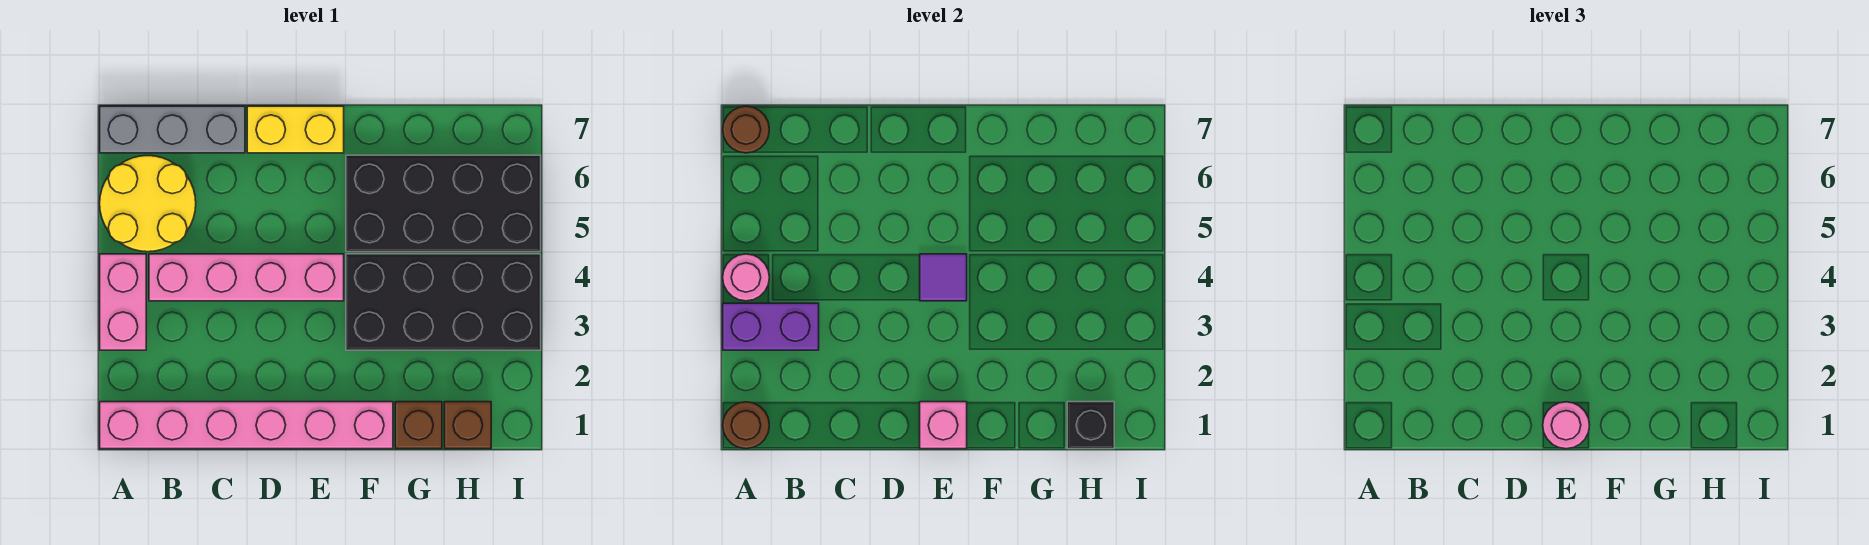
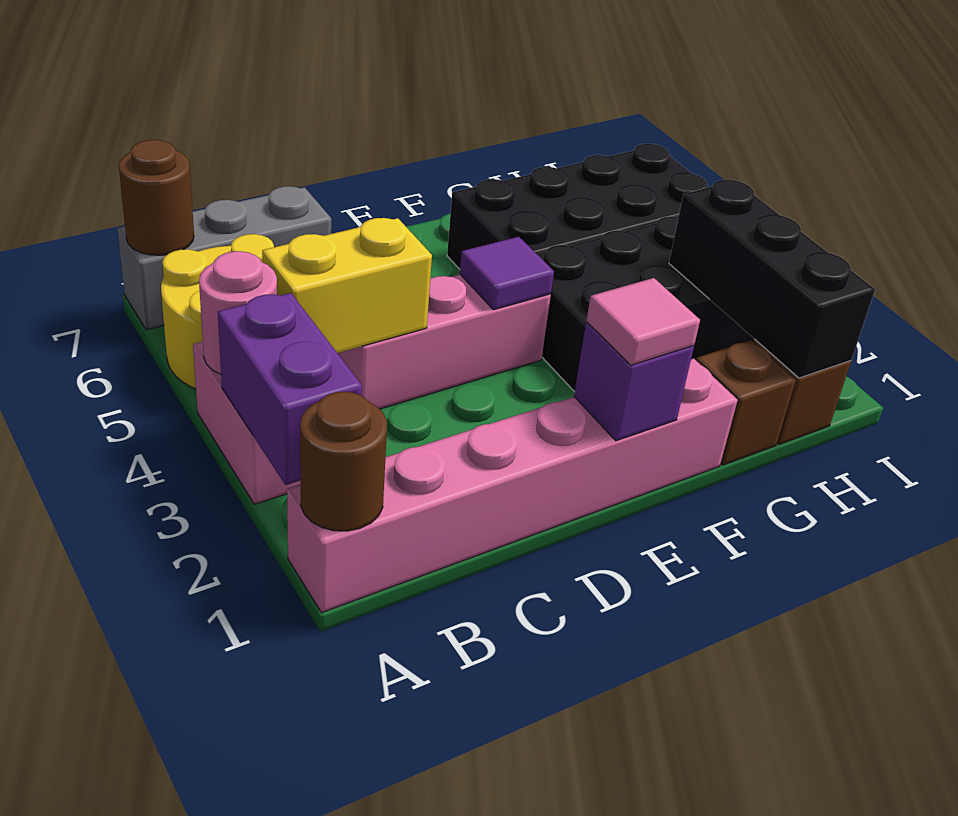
purple 1x2 brick [723,303,819,350] -> purple 1x2 brick turned to [218,293,362,485]
pink 1x4 brick [149,254,344,301] -> pink 1x3 brick [338,274,551,409]
yellow 1x2 brick [247,106,344,153] -> yellow 1x2 brick moved to [262,218,432,353]
pink 1x1 brick [920,402,967,449] -> purple 1x1 brick [574,322,694,441]
pink 1x1 round brick [1543,402,1590,449] -> pink 1x1 tile [586,278,700,365]
black 1x1 brick [1067,402,1114,449] -> black 1x3 brick [669,180,875,378]

